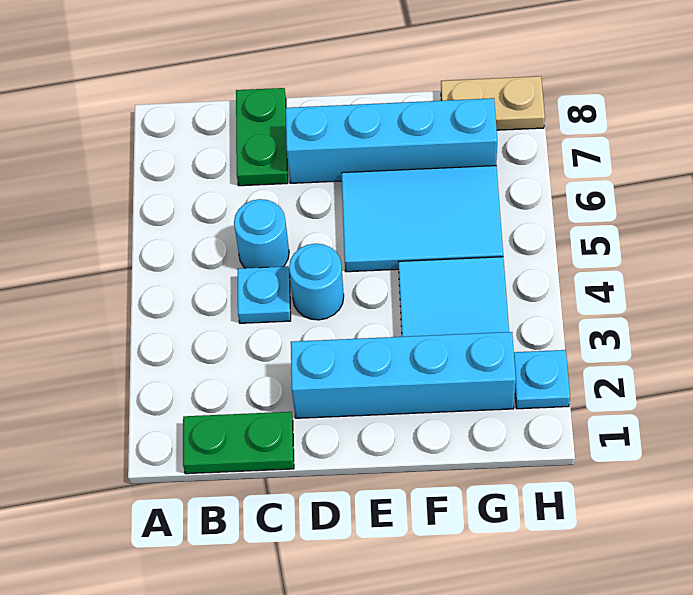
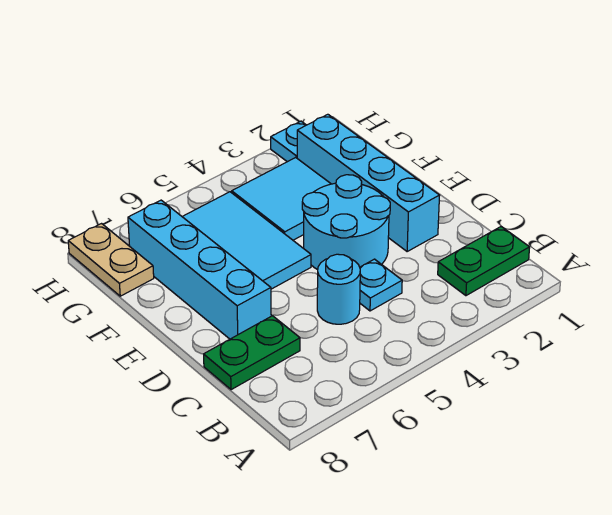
green 1x2 plate [183,412,294,474] -> green 1x2 plate turned to [438,227,530,296]
cyan 1x1 round brick [289,244,344,320] -> cyan 2x2 round brick [302,175,390,270]

